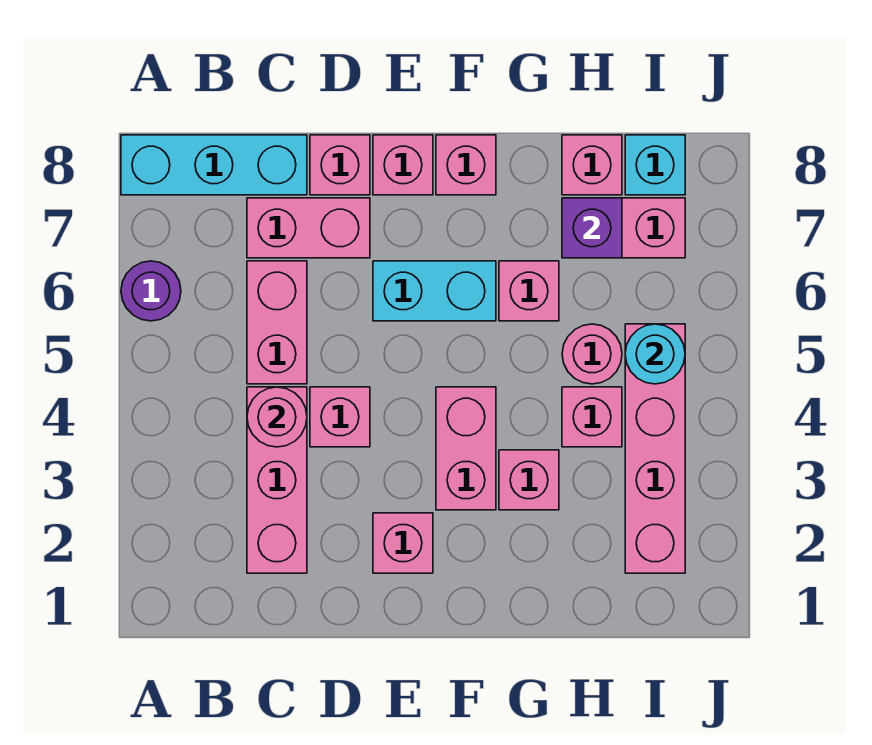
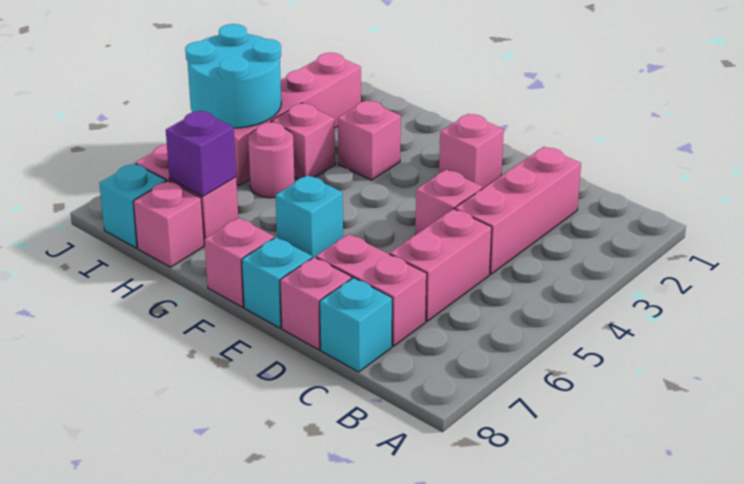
purple 1x1 round brick [121,261,181,321] -> none
cyan 1x3 brick [121,135,307,195] -> cyan 1x1 brick [320,278,392,372]
pink 1x1 round brick [247,387,307,447] -> none
cyan 1x2 brick [373,261,496,321] -> cyan 1x1 brick [275,175,343,258]
pink 1x1 brick [373,135,433,195] -> cyan 1x1 brick [242,237,312,328]
pink 1x2 brick [436,387,496,510] -> none
pink 1x1 brick [499,261,559,321] -> none
cyan 1x1 round brick [625,324,685,384] -> cyan 2x2 round brick [185,24,281,128]

